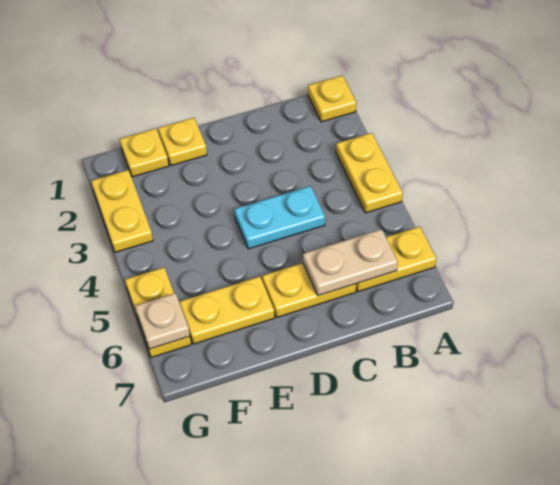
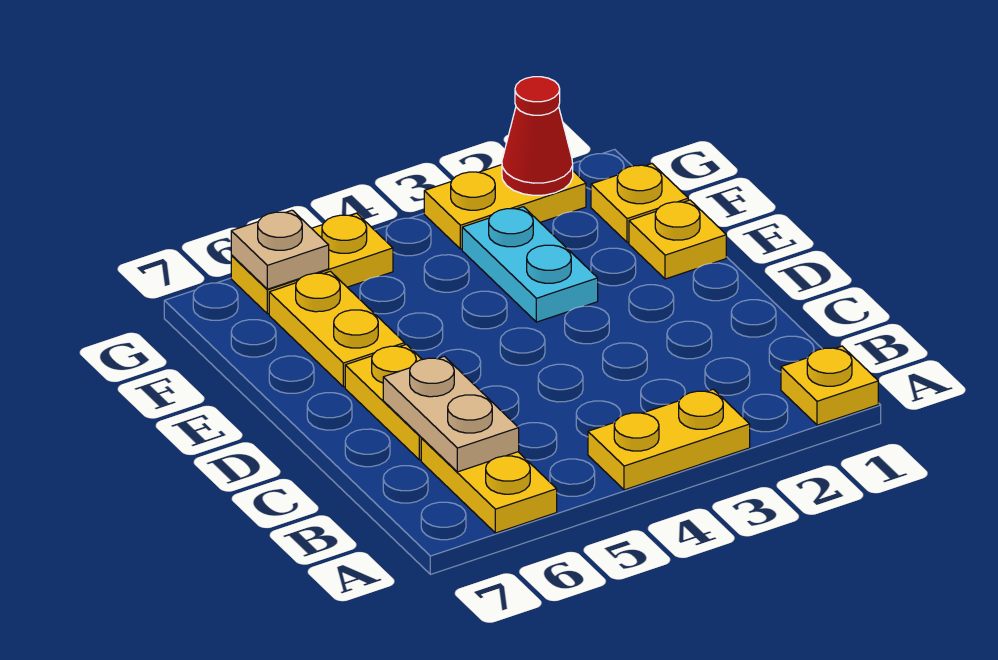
cyan 1x2 plate [235,186,325,249] -> cyan 1x2 plate moved to [462,207,598,322]
none -> red 1x1 cone [502,77,573,195]

